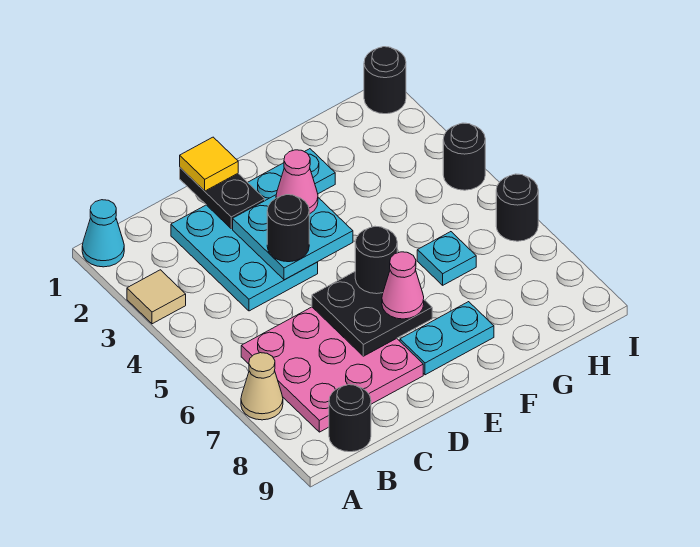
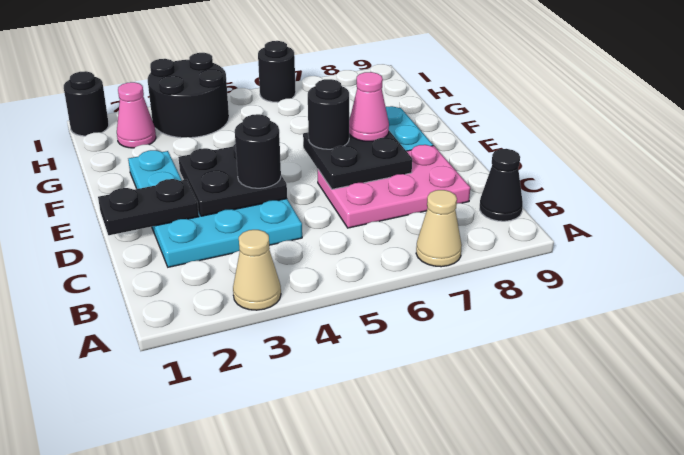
cyan 1x1 cone [82,200,124,267] -> none
tan 1x1 tile [127,270,186,324] -> tan 1x1 cone [233,230,281,310]
pink 3x3 plate [241,307,423,432] -> pink 2x3 plate [318,145,470,228]
black 1x1 round brick [329,385,371,452] -> black 1x1 cone [480,149,523,221]
yellow 1x1 tile [180,137,238,191] -> none
cyan 2x2 plate [233,195,353,280] -> black 2x2 plate [178,144,287,216]
pink 1x1 cone [276,150,318,214] -> pink 1x1 cone moved to [117,82,156,148]
cyan 1x1 plate [417,232,476,285] -> none
black 1x1 round brick [443,123,485,190] -> black 2x2 round brick [148,53,229,138]

